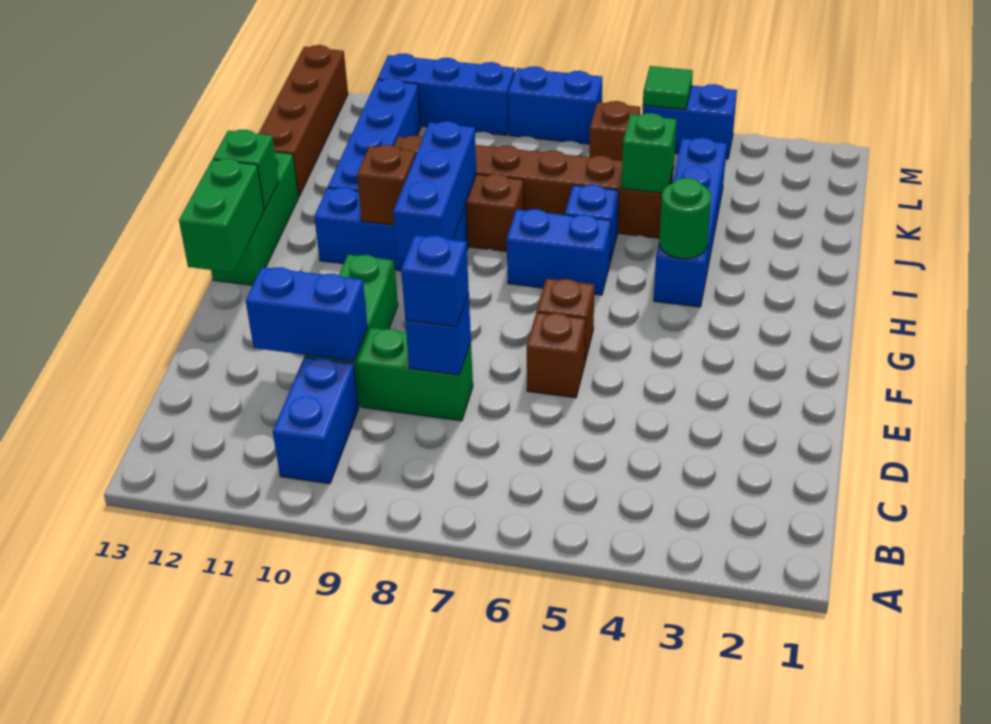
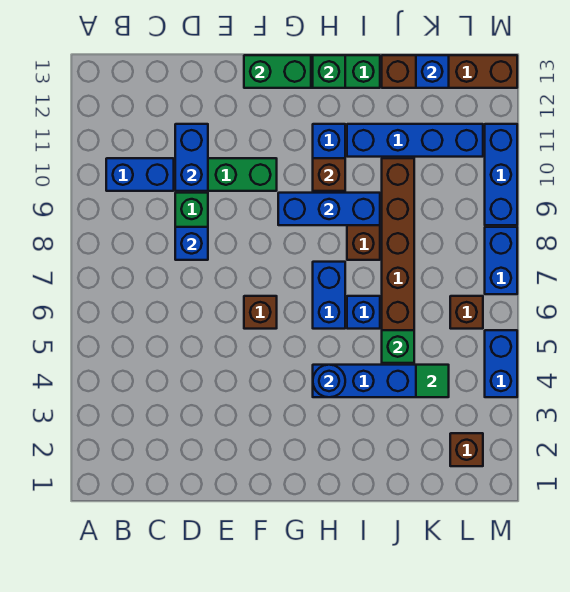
blue 1x1 brick [401,235,469,327] -> blue 1x1 brick moved to [416,55,449,88]
brown 1x1 brick [526,312,586,398] -> brown 1x1 brick moved to [450,433,483,466]
green 1x1 round brick [659,178,711,259] -> blue 1x1 round brick [313,365,345,397]
green 1x1 tile [643,66,693,110] -> green 1x1 tile moved to [416,365,449,397]

